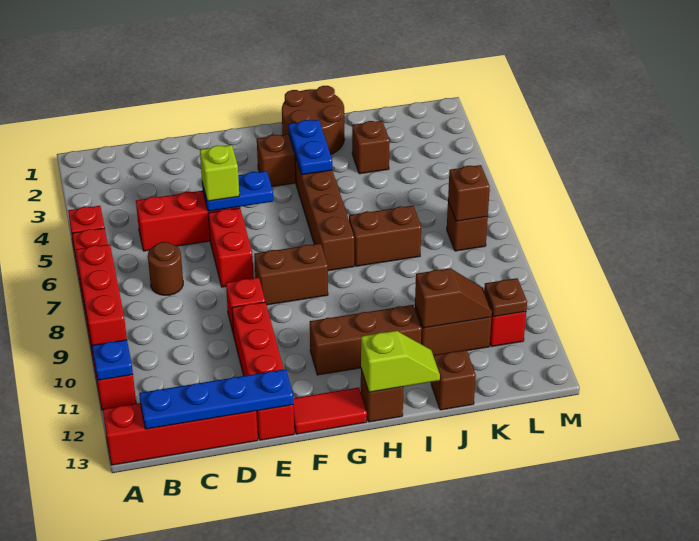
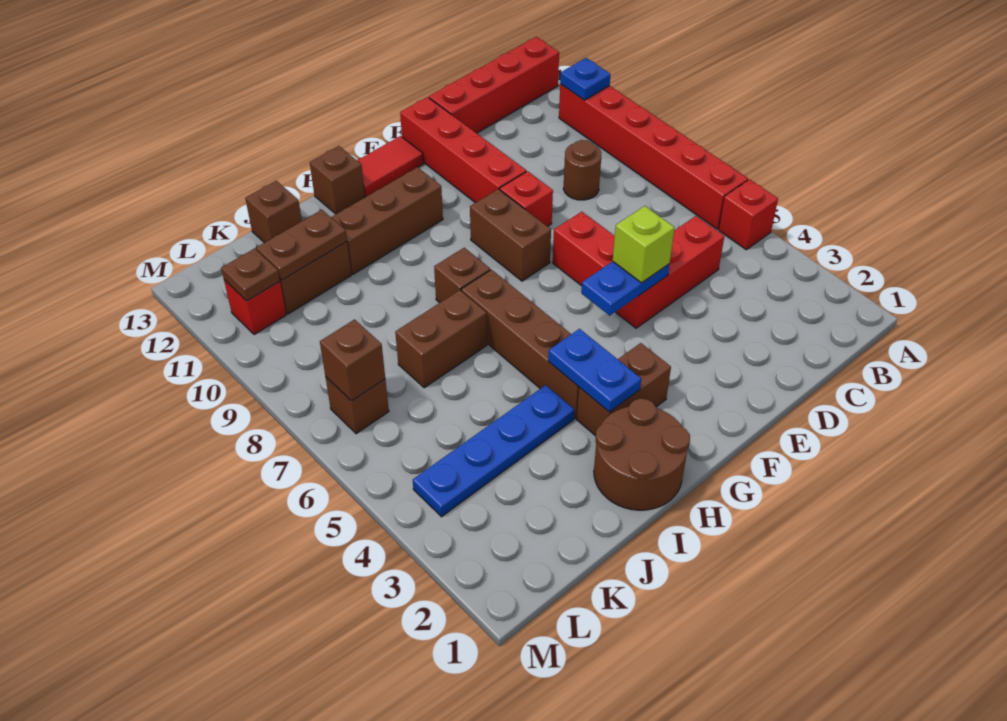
red 1x3 brick [76,244,127,345] -> none
blue 1x4 plate [139,369,293,429] -> blue 1x4 plate moved to [413,385,574,517]
brown 1x1 round brick [148,242,183,295] -> brown 1x1 round brick moved to [563,140,601,200]
brown 1x2 brick [254,243,328,305] -> brown 1x2 brick turned to [470,189,551,281]
lime 1x2 slope [361,331,440,392] -> none
brown 1x1 brick [352,121,390,174] -> brown 1x1 brick moved to [434,248,490,303]
brown 1x2 slope [415,268,492,328] -> brown 1x2 plate [256,210,347,280]

